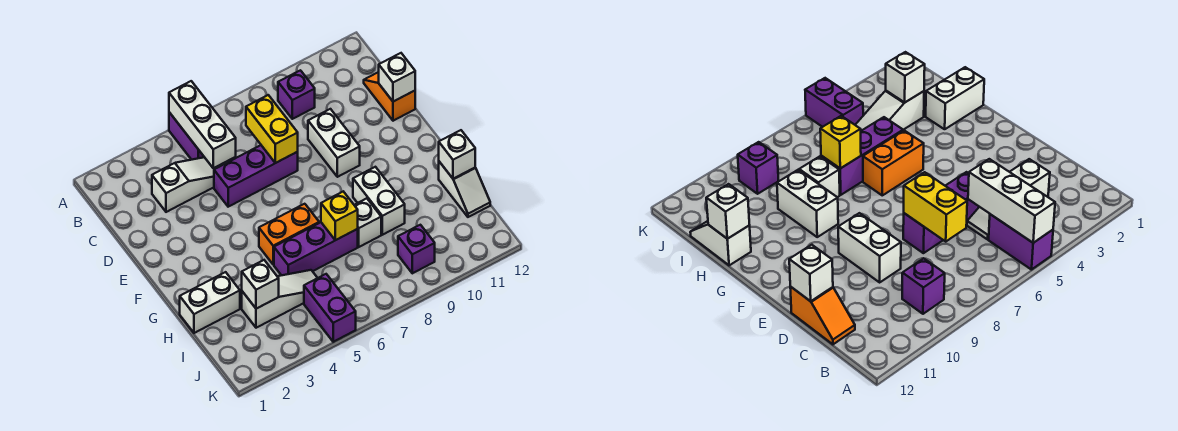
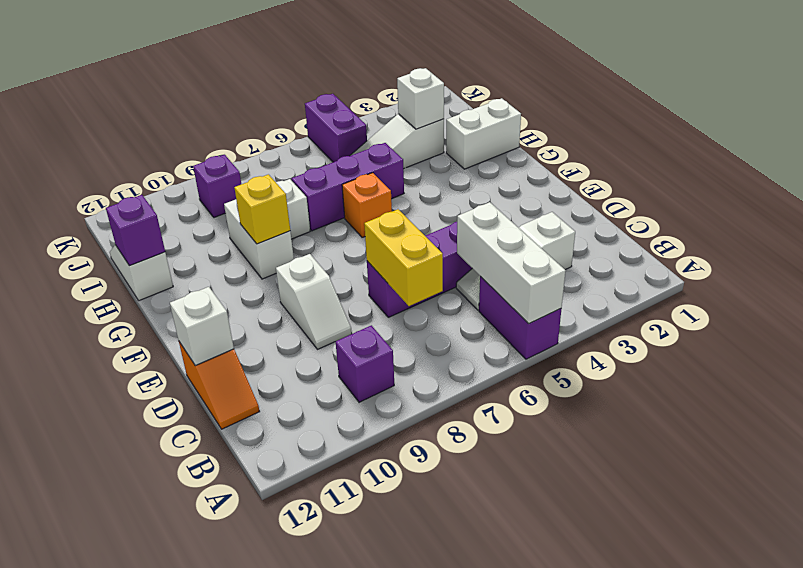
white 1x2 brick [308,109,360,177] -> white 1x2 slope [276,254,352,349]
orange 1x2 brick [259,204,319,265] -> orange 1x1 brick [342,173,392,237]
yellow 1x1 brick [321,192,358,240] -> yellow 1x1 brick moved to [234,174,290,244]
white 1x1 brick [439,130,475,179] -> purple 1x1 brick [106,195,165,266]

